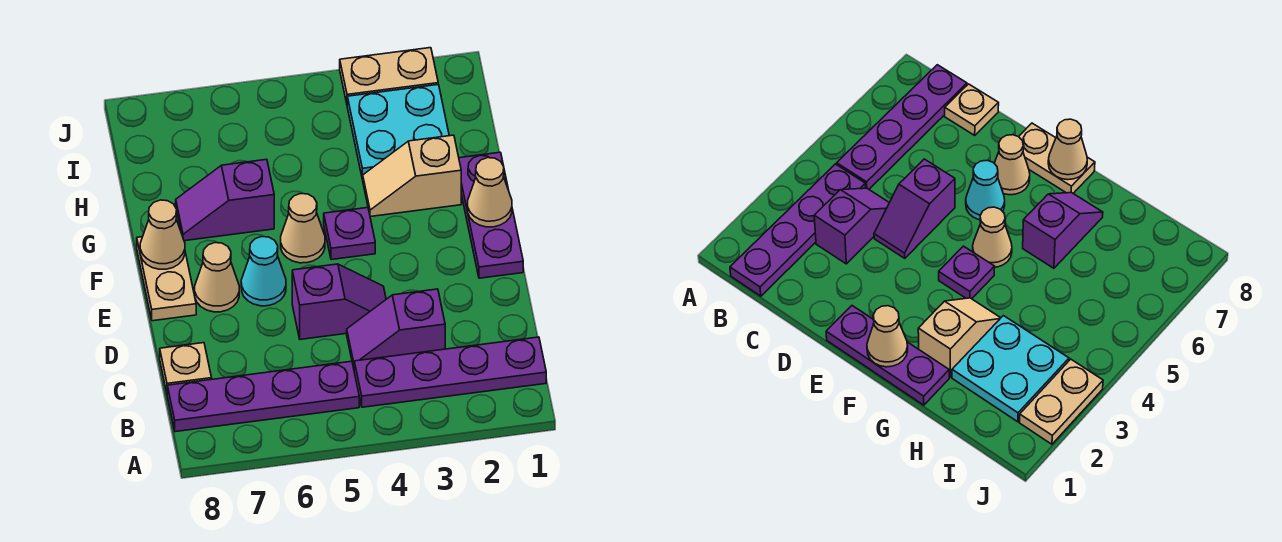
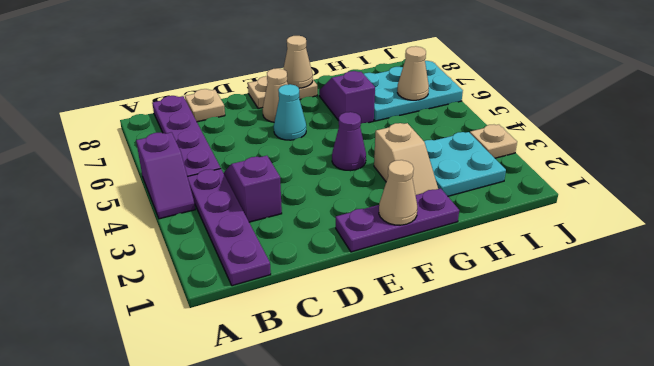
purple 1x2 slope [292,264,386,339] -> purple 1x2 slope moved to [136,132,195,219]
purple 1x1 plate [324,208,375,260] -> purple 1x1 cone [332,112,366,171]
tan 1x1 cone [281,194,325,263] -> tan 1x1 cone moved to [397,46,429,100]
tan 1x2 slope [363,135,461,217] -> tan 1x2 slope turned to [374,123,438,195]
none -> cyan 2x3 plate [364,61,463,121]
tan 1x2 plate [340,48,438,103] -> tan 1x1 plate [470,125,517,158]

